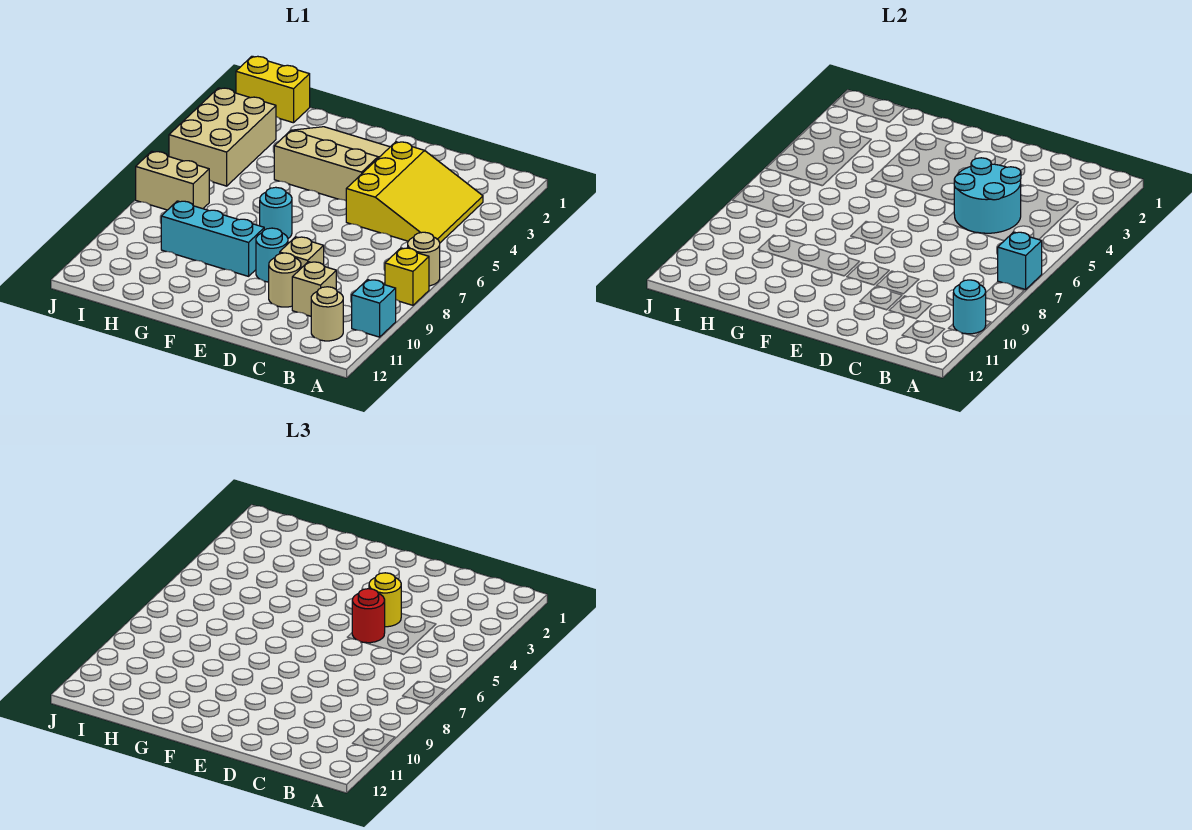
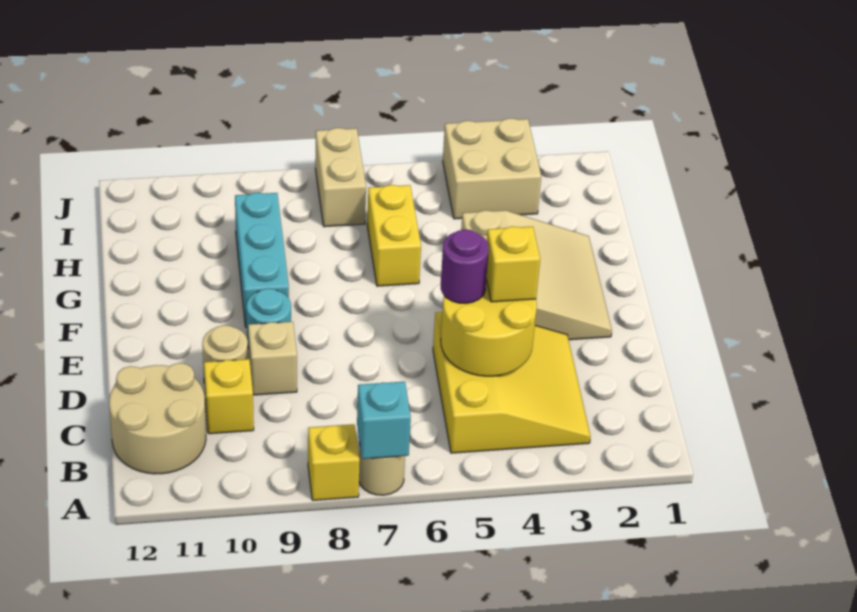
cyan 1x1 brick [352,280,396,337] -> none
cyan 1x1 round brick [953,280,986,334] -> none
yellow 3x3 slope [346,142,483,243] -> yellow 3x3 slope turned to [433,312,591,453]
tan 1x1 round brick [311,287,343,341] -> tan 2x2 round brick [109,363,206,474]
cyan 2x2 round brick [954,158,1021,233] -> yellow 2x2 round brick [441,280,537,376]
tan 1x1 brick [292,262,336,316] -> yellow 1x1 brick [204,359,254,434]
yellow 1x1 round brick [369,573,401,627] -> yellow 1x1 brick [486,226,540,302]
red 1x1 round brick [352,589,385,643] -> purple 1x1 round brick [441,229,489,303]
cyan 1x1 round brick [260,187,292,238] -> none
yellow 1x2 brick [236,56,310,123] -> yellow 1x2 brick moved to [367,185,421,286]
tan 2x3 brick [169,88,276,186] -> tan 2x2 brick [443,118,541,219]

